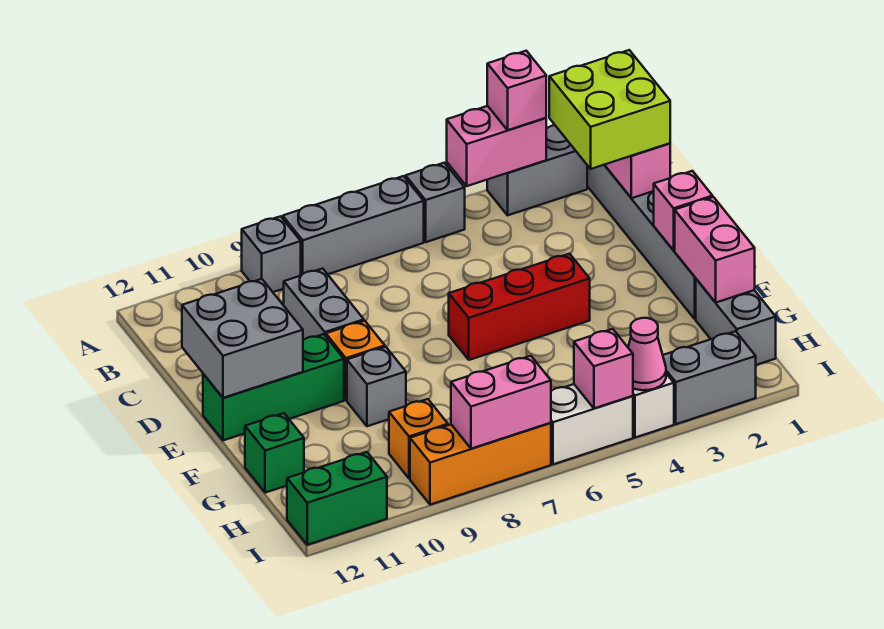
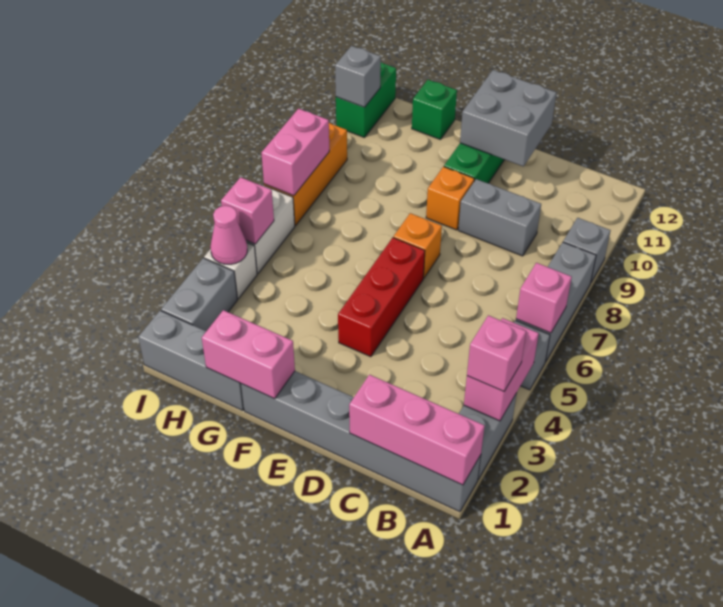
lime 2x2 brick [549,50,670,169] -> none
pink 1x1 brick [654,171,713,250] -> pink 1x1 brick moved to [516,263,572,333]
grey 1x1 brick [347,347,406,426] -> grey 1x1 brick moved to [335,46,381,107]
grey 1x2 brick [696,279,776,365] -> grey 1x3 brick [139,311,244,411]
orange 1x1 brick [389,399,448,479] -> orange 1x1 brick moved to [393,213,442,278]

